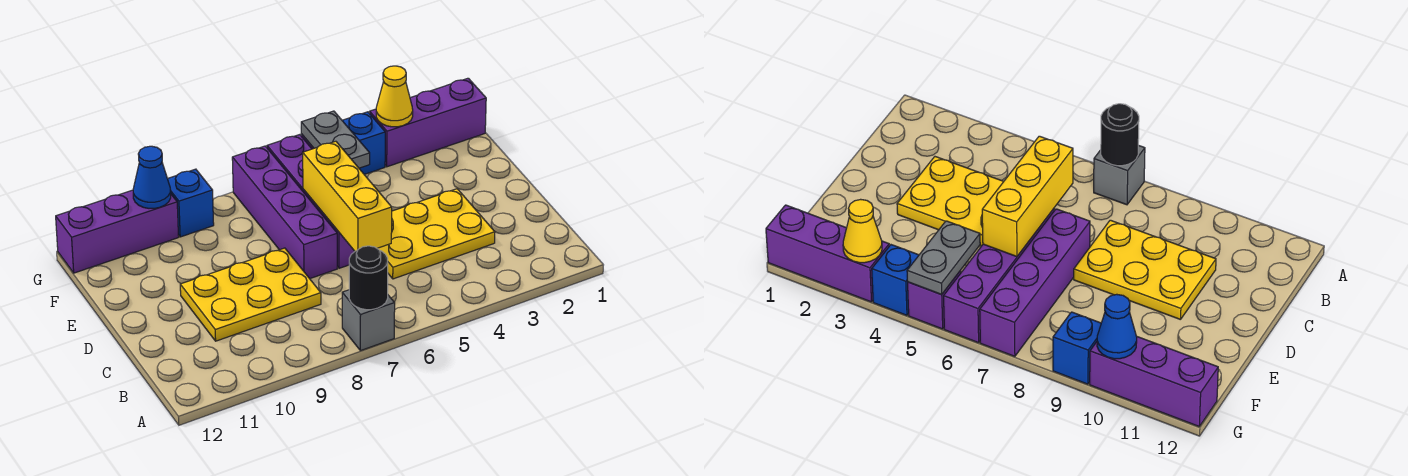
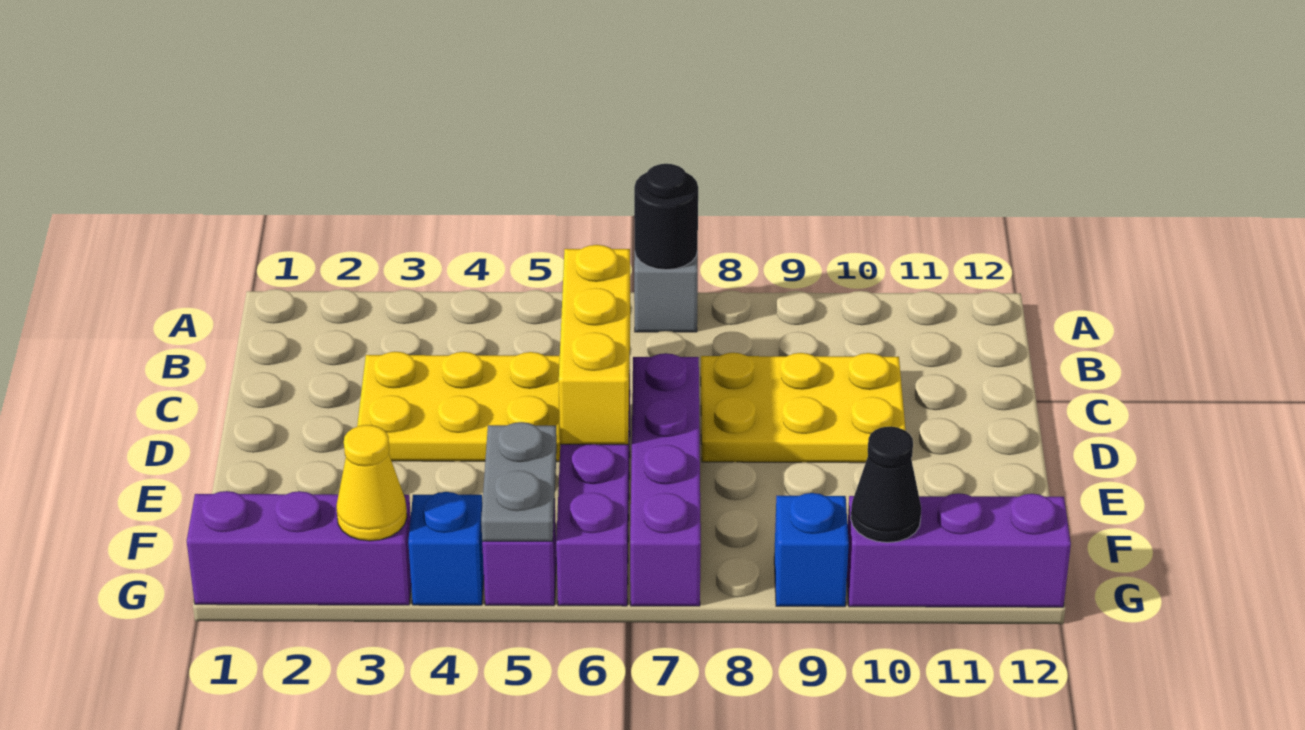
blue 1x1 cone [133,146,171,208] -> black 1x1 cone [851,427,921,543]

